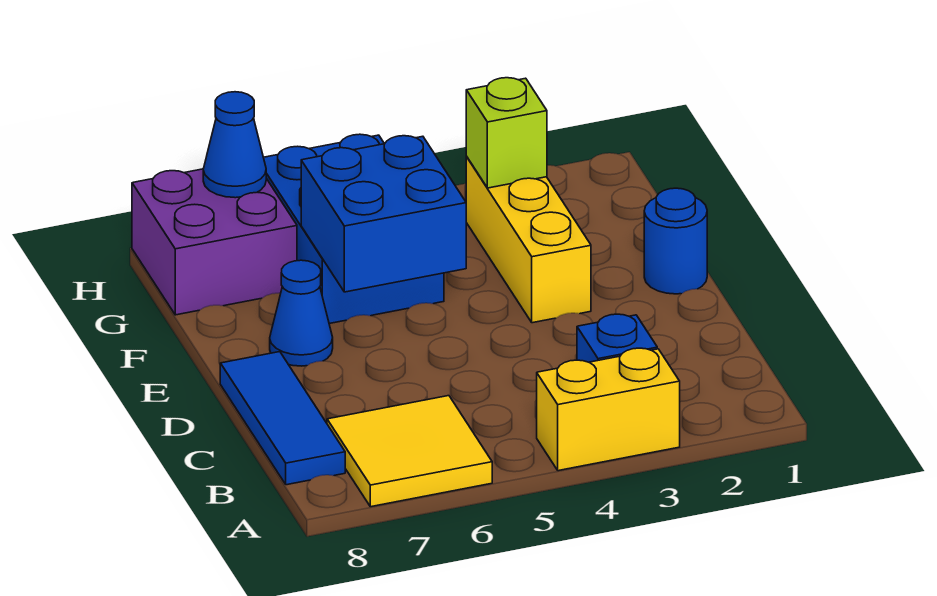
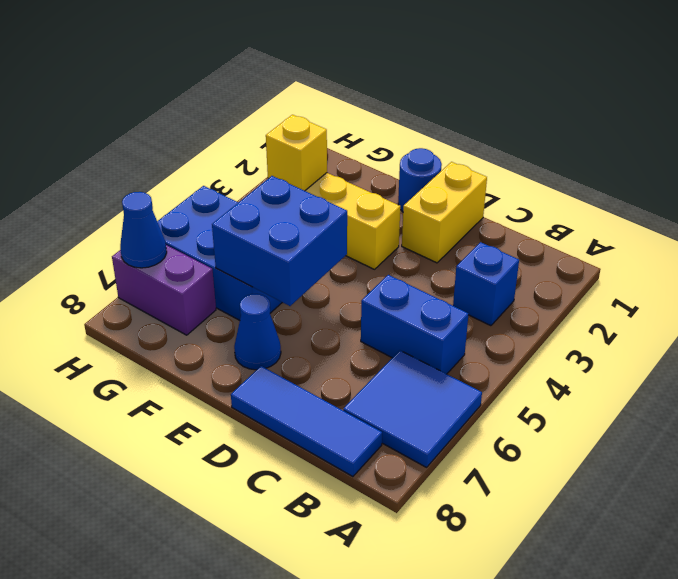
yellow 1x2 brick [537,348,680,471] -> yellow 1x2 brick moved to [402,162,487,263]
yellow 2x2 tile [327,396,492,507] -> blue 2x2 tile [343,351,482,467]
none -> blue 1x2 brick [361,275,468,374]
lime 1x1 brick [466,78,547,188] -> yellow 1x1 brick [266,115,327,191]
purple 2x2 brick [132,169,297,315] -> purple 1x2 brick [112,245,216,335]

